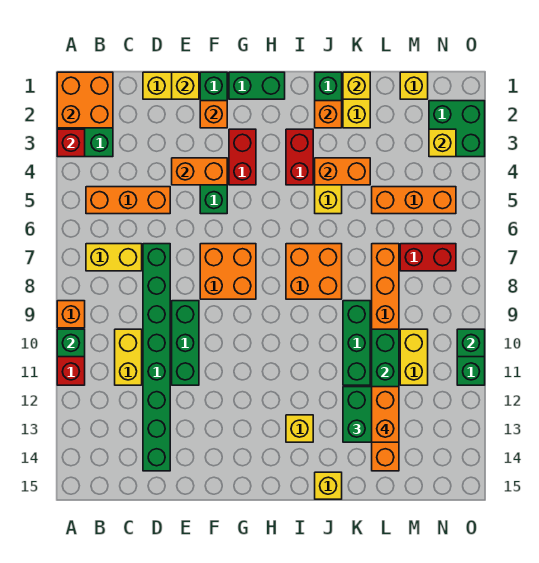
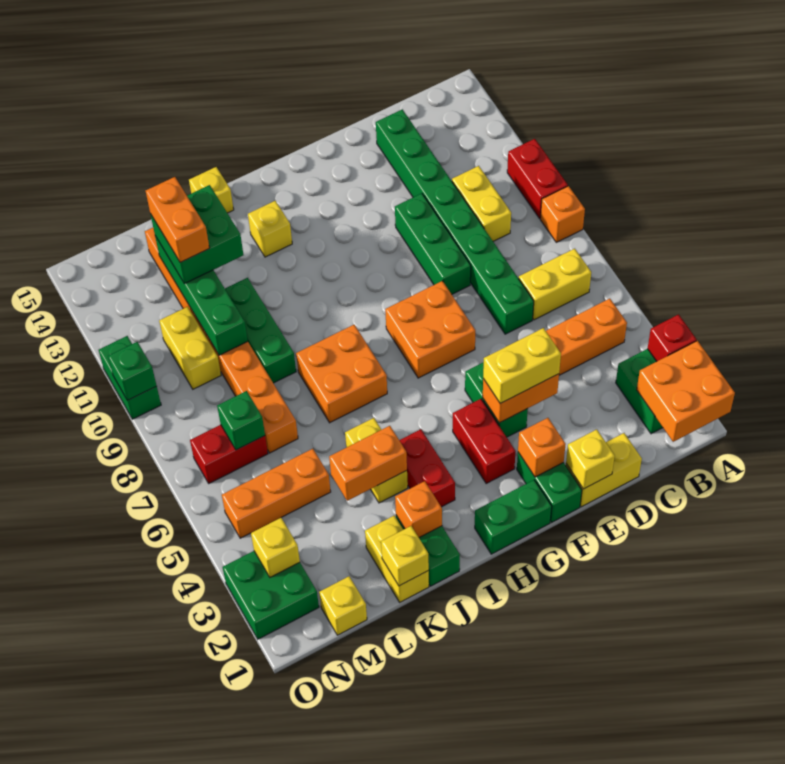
green 1x1 brick [57,329,85,357] -> green 1x1 brick moved to [217,391,265,450]
none -> yellow 1x2 brick [483,328,561,403]

